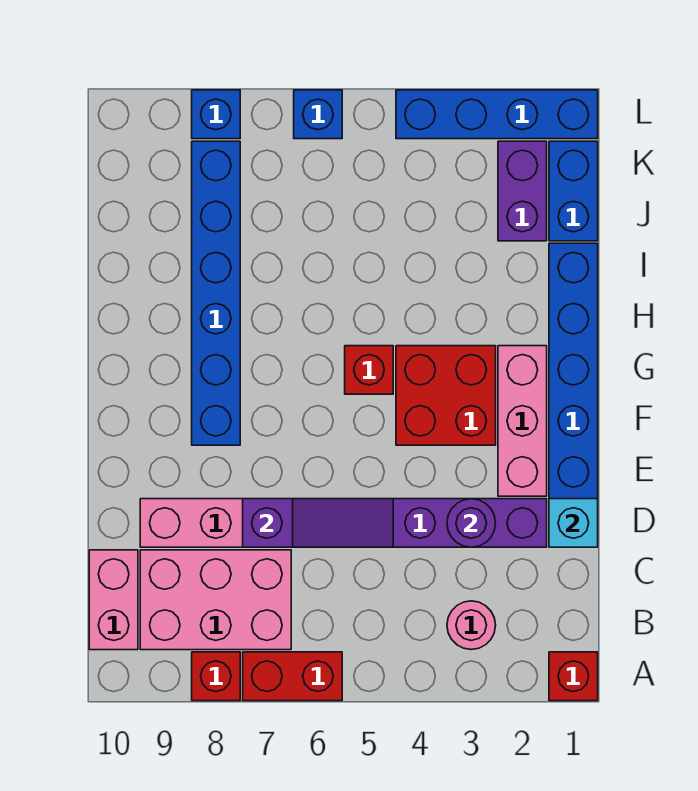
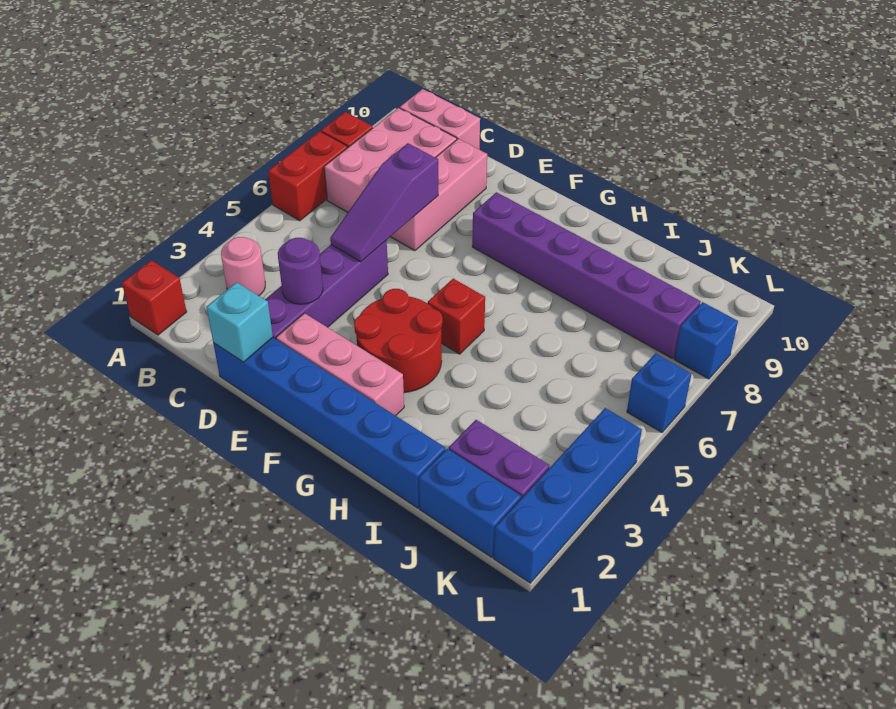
red 2x2 brick [396,346,496,445] -> red 2x2 round brick [354,289,443,393]
blue 1x6 brick [192,141,240,445] -> purple 1x6 brick [472,192,701,359]

